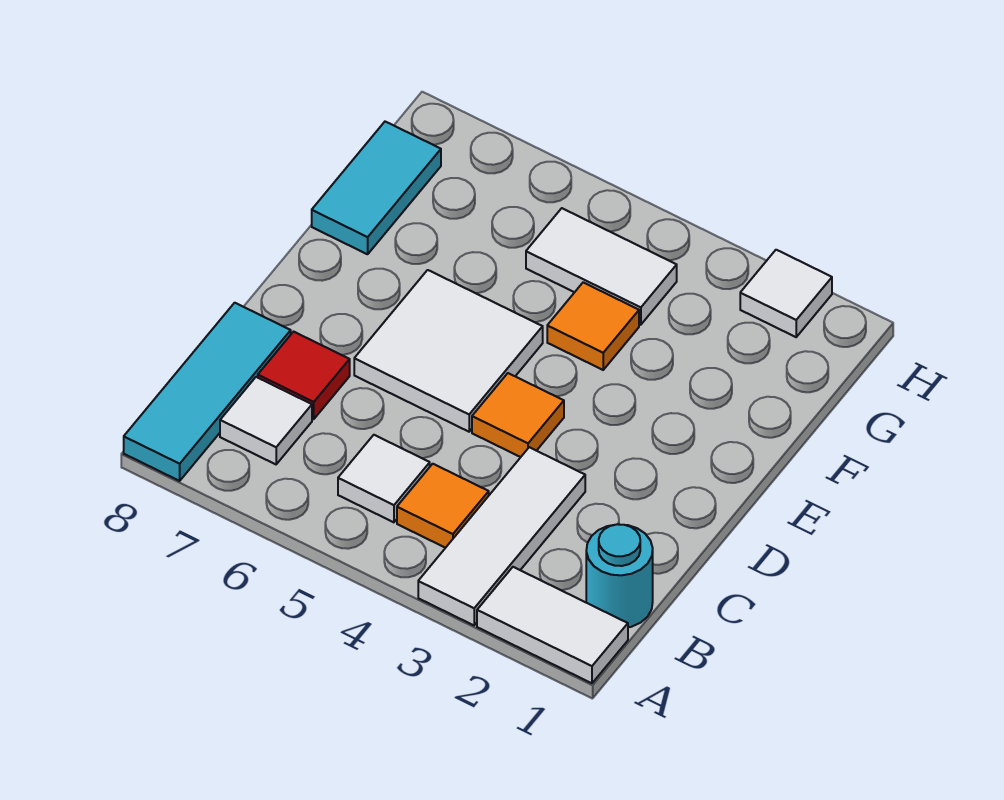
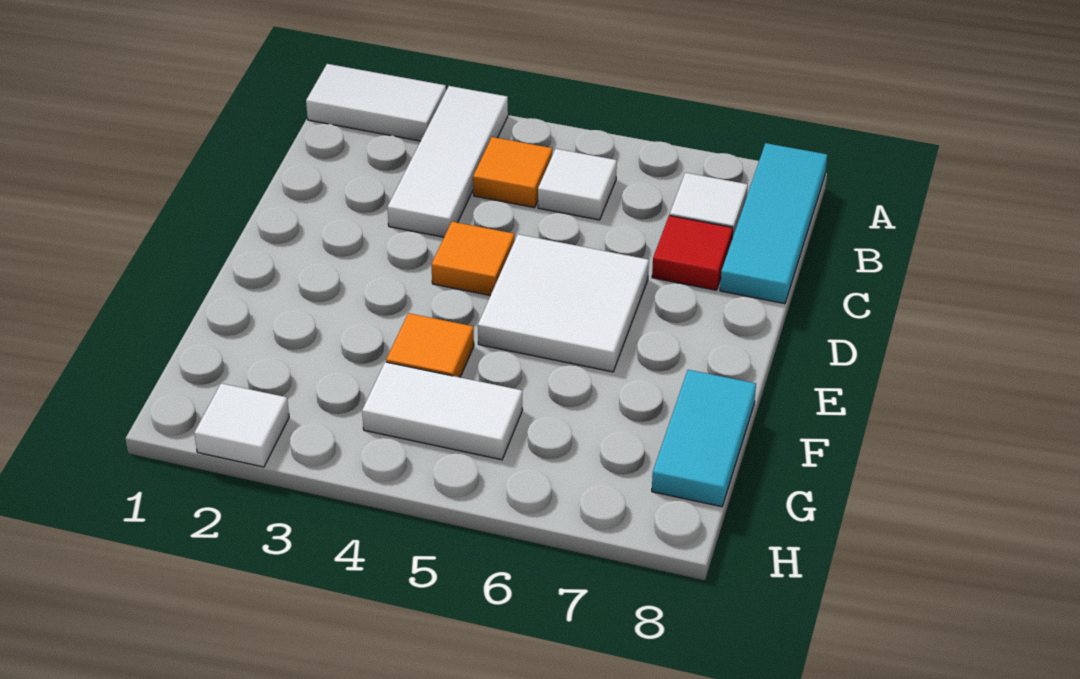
cyan 1x1 round brick [586,524,653,627] -> none

